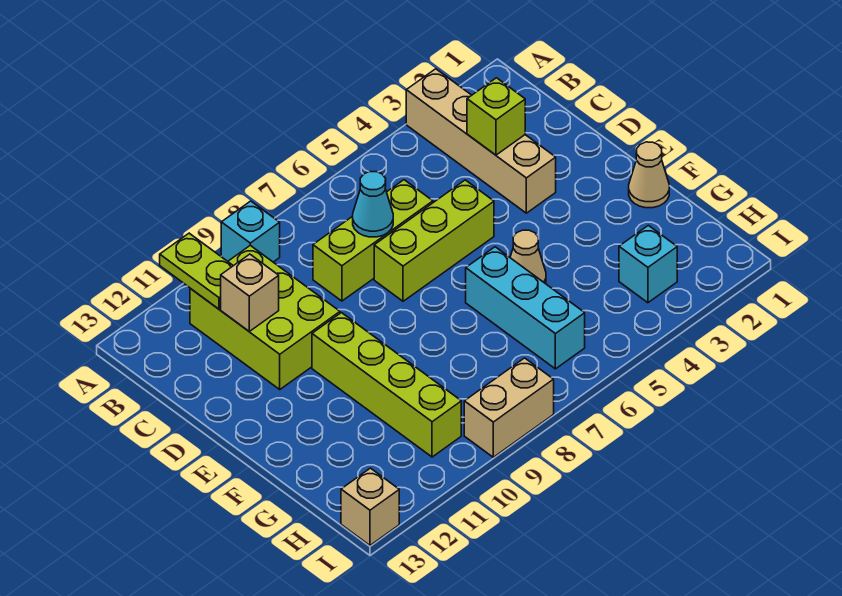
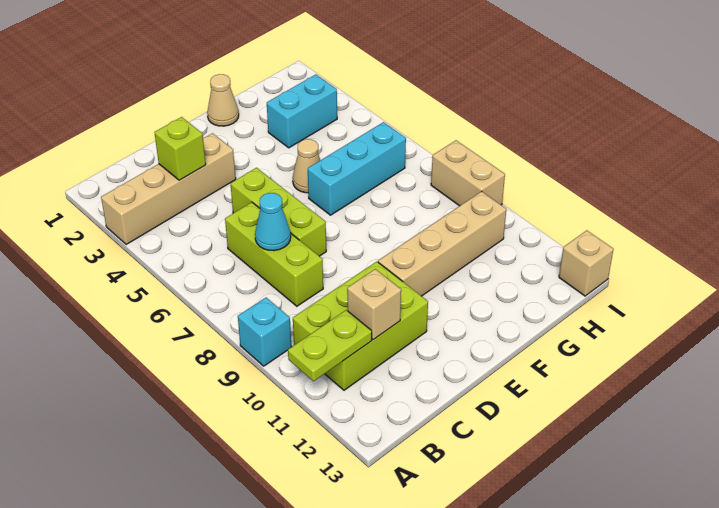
lime 1x4 brick [312,313,461,457] -> tan 1x4 brick [378,191,506,296]
cyan 1x1 brick [619,225,677,303] -> cyan 1x2 brick [267,75,337,148]

